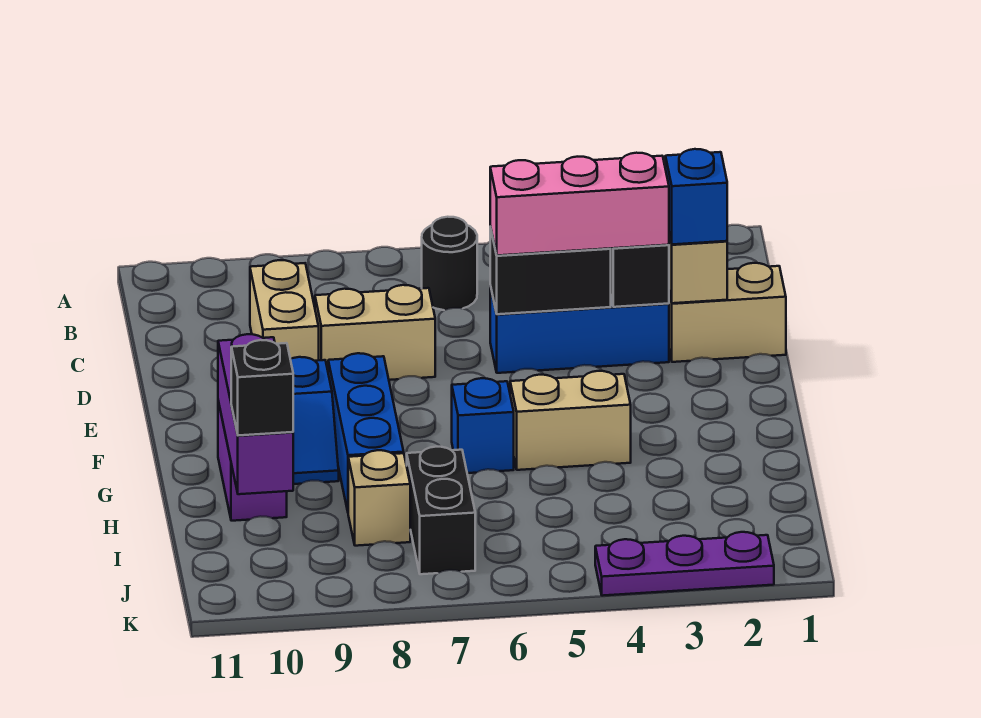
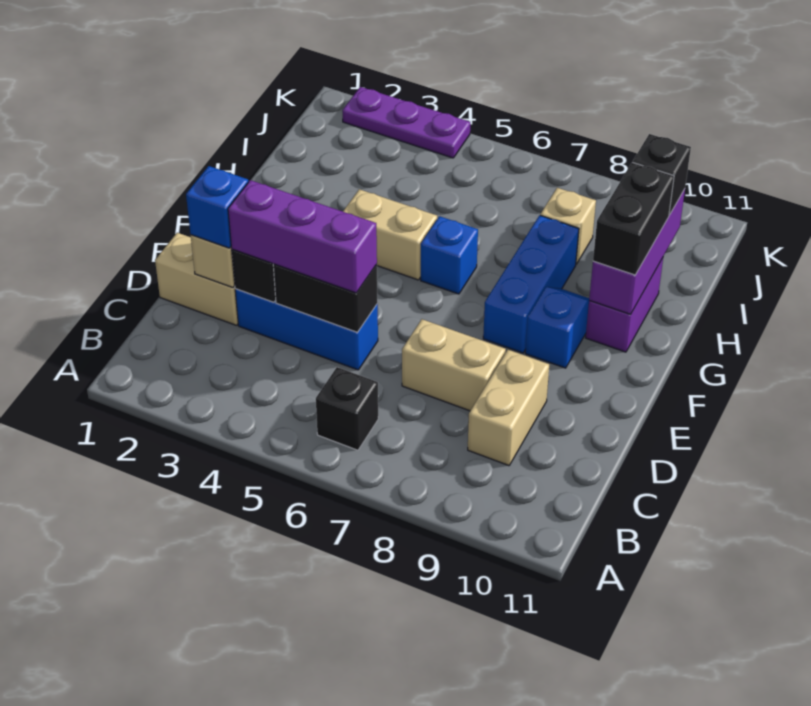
black 1x1 round brick [422,217,477,310] -> black 1x1 brick [316,367,378,450]
pink 1x3 brick [490,153,669,256] -> purple 1x3 brick [228,180,377,293]
black 1x2 brick [407,447,475,574] -> black 1x2 brick moved to [593,162,674,275]

